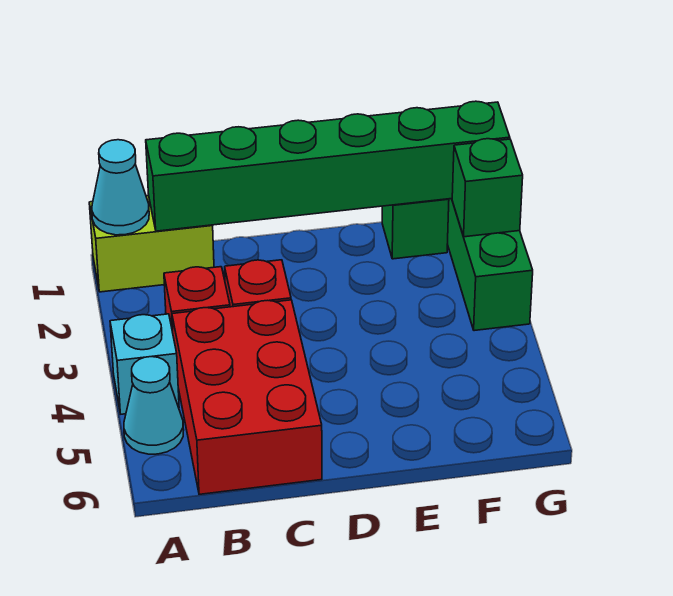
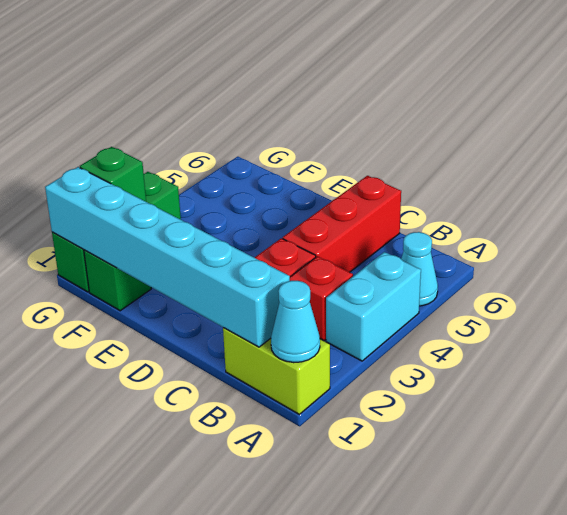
cyan 1x1 brick [110,314,179,414] -> cyan 1x2 brick [326,252,421,361]
green 1x6 brick [146,101,510,231] -> cyan 1x6 brick [45,167,290,347]
red 2x3 brick [172,300,322,494] -> red 1x3 brick [283,176,401,272]

